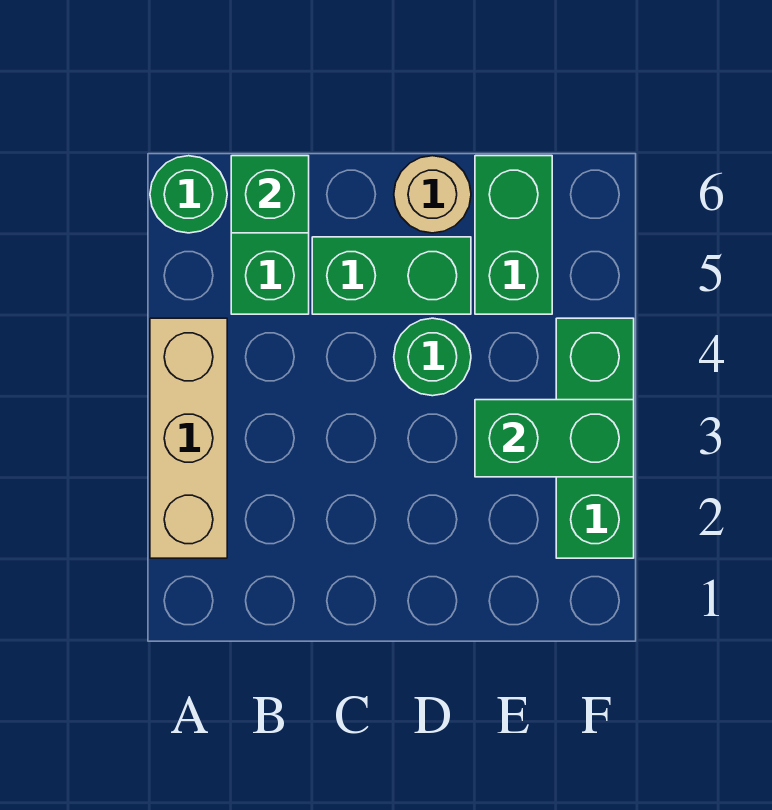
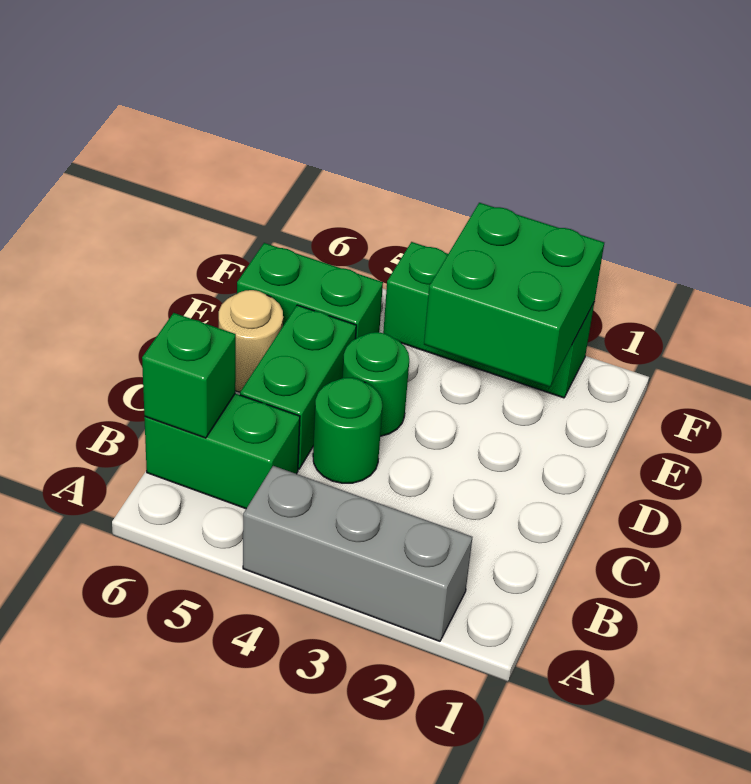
tan 1x3 brick [150,318,227,558] -> grey 1x3 brick [243,466,472,641]
green 1x1 round brick [150,156,227,233] -> green 1x1 round brick moved to [313,378,382,483]
green 1x2 brick [475,400,634,477] -> green 2x2 brick [424,203,604,387]

